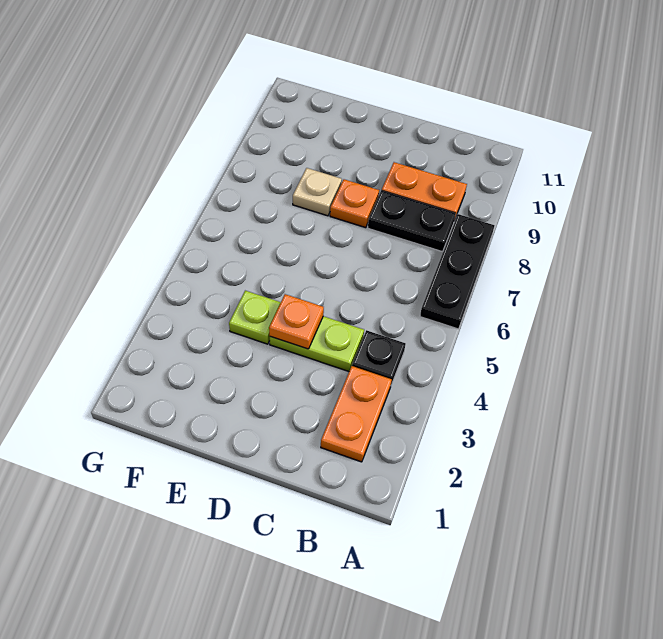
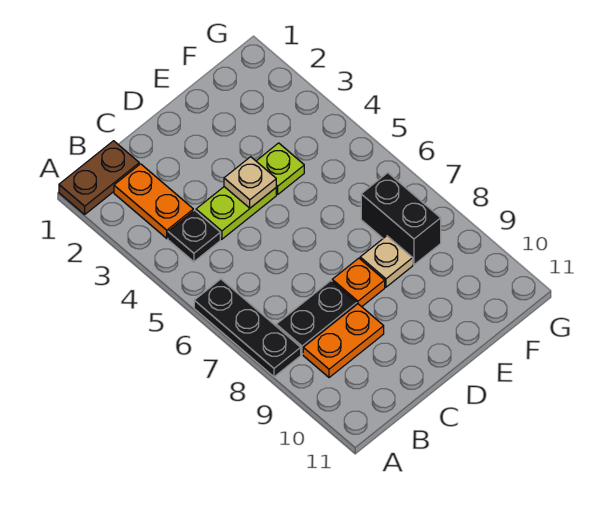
none -> brown 1x2 plate [59,141,139,214]
orange 1x1 plate [269,294,324,349] -> tan 1x1 plate [224,157,276,208]
none -> black 1x2 brick [361,173,441,265]

